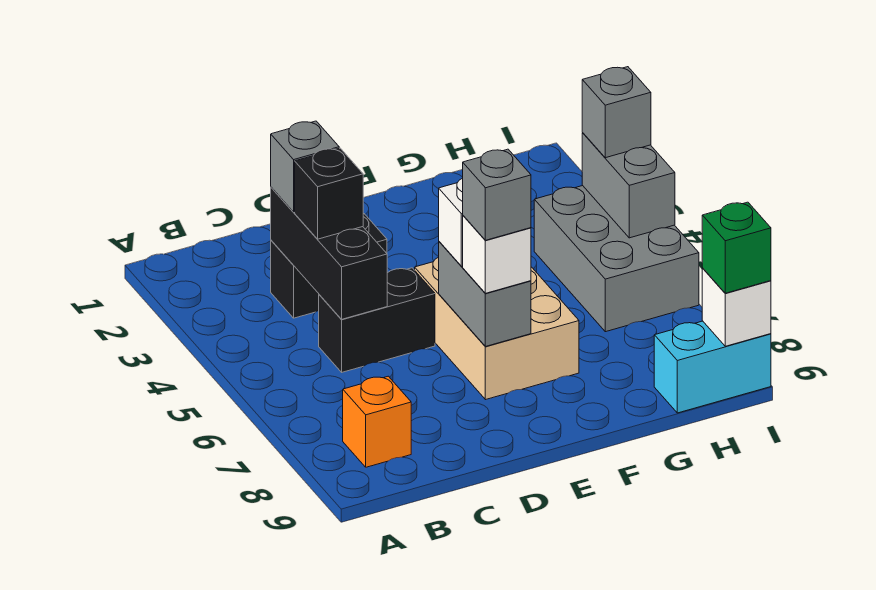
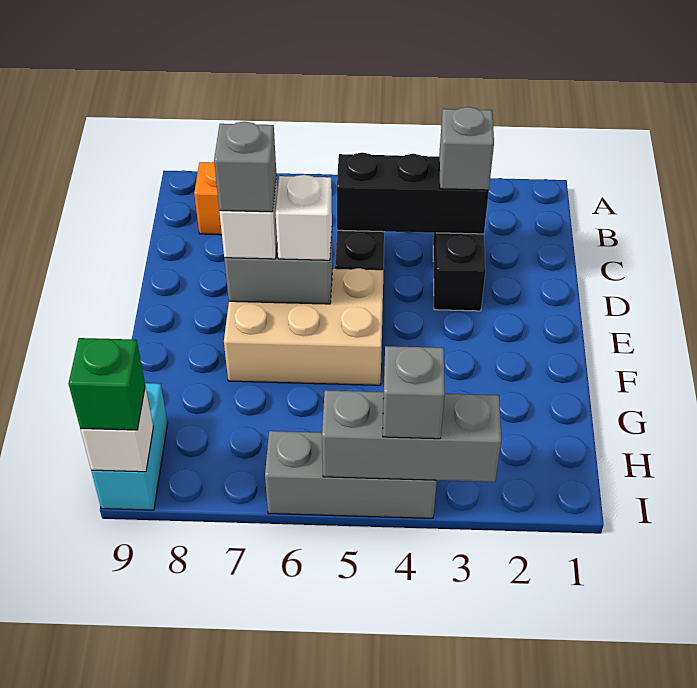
black 1x1 brick [295,148,363,239] -> none
grey 2x3 brick [534,186,699,332] -> grey 1x3 brick [265,431,437,518]
grey 1x2 brick [582,133,675,238] -> grey 1x3 brick [322,390,502,482]

